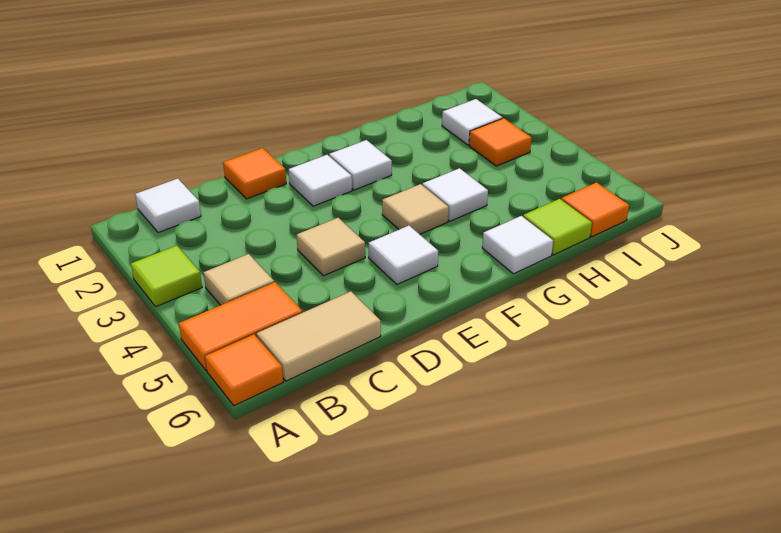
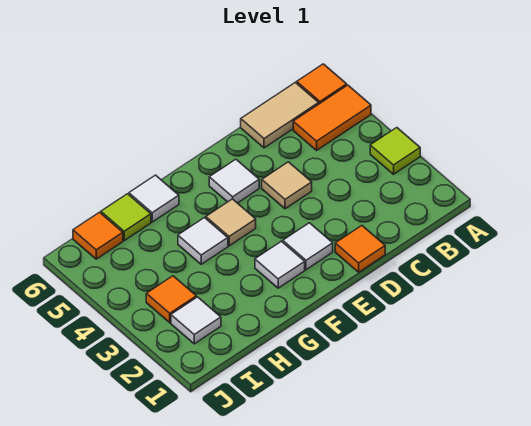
white 1x1 tile [135,179,201,233] -> none
tan 1x1 tile [204,254,274,305] -> none

